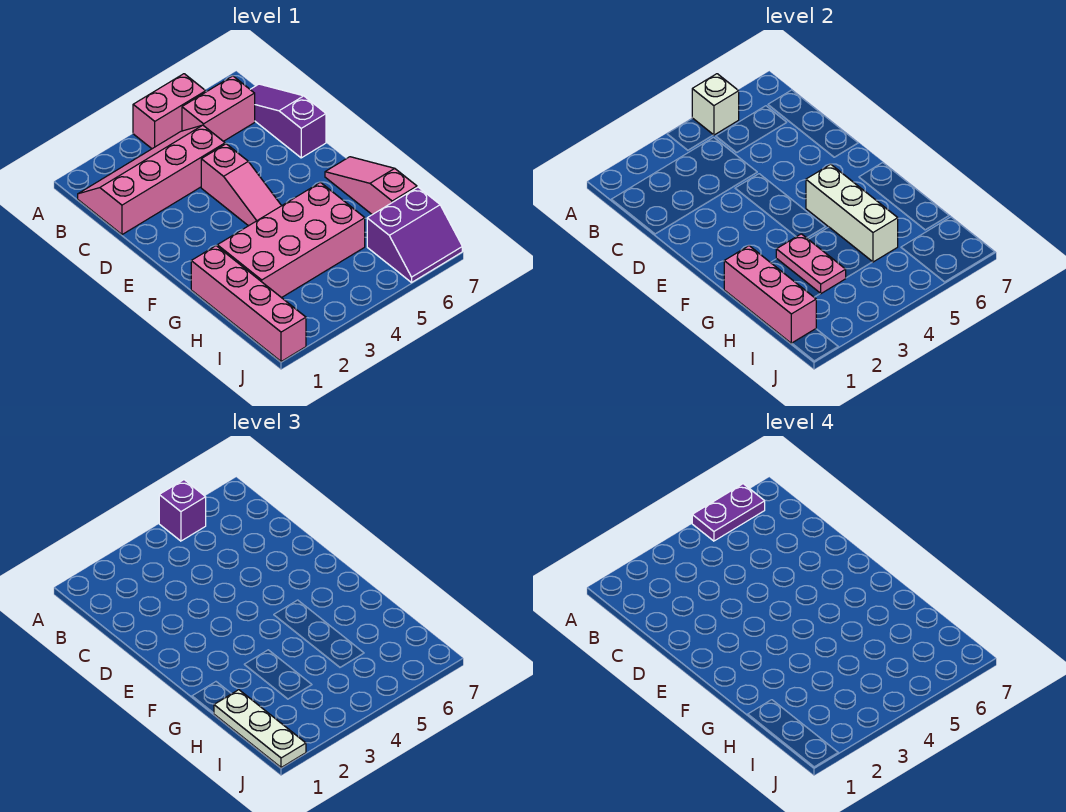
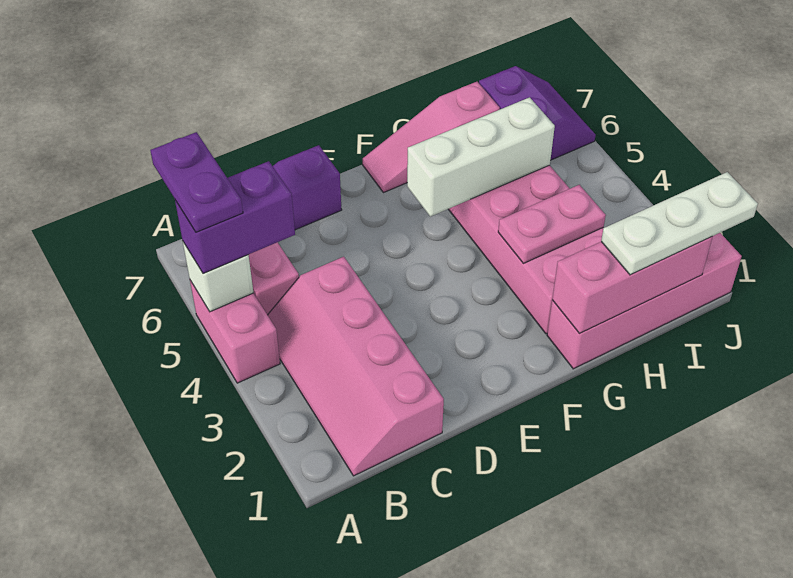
purple 1x1 brick [159,480,206,541] -> purple 1x2 brick [175,161,295,273]
pink 1x3 slope [201,144,281,226] -> none

